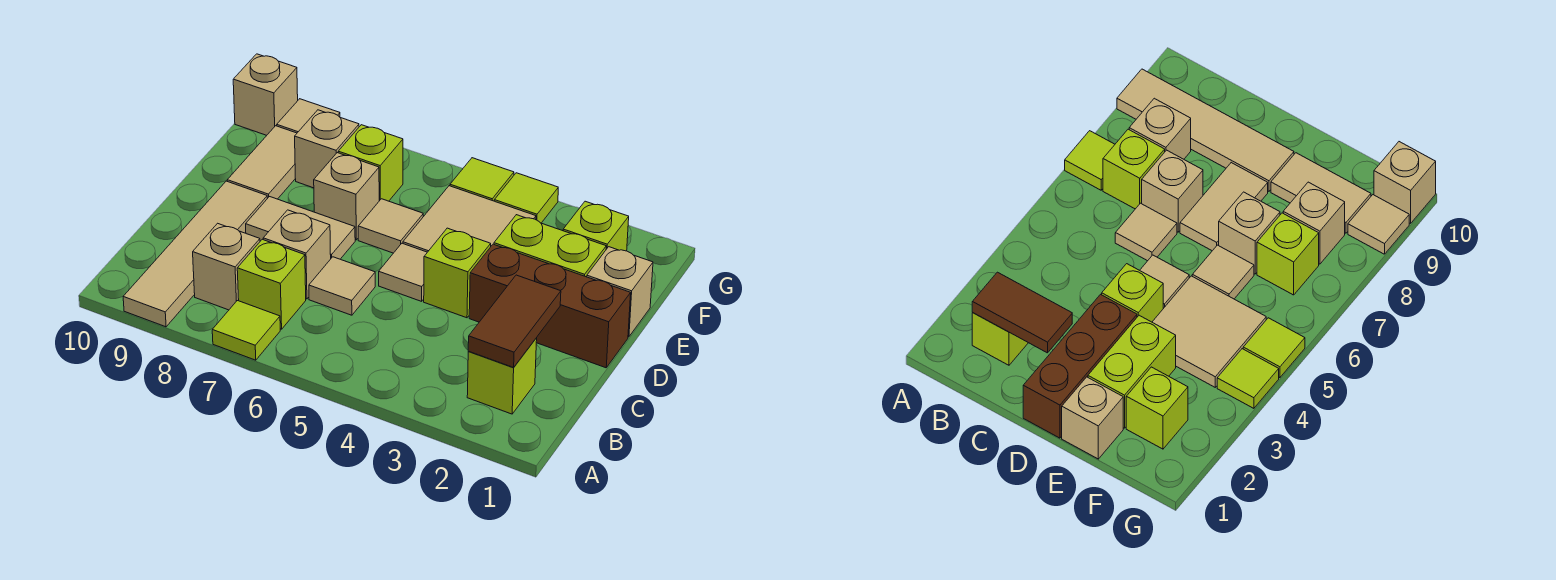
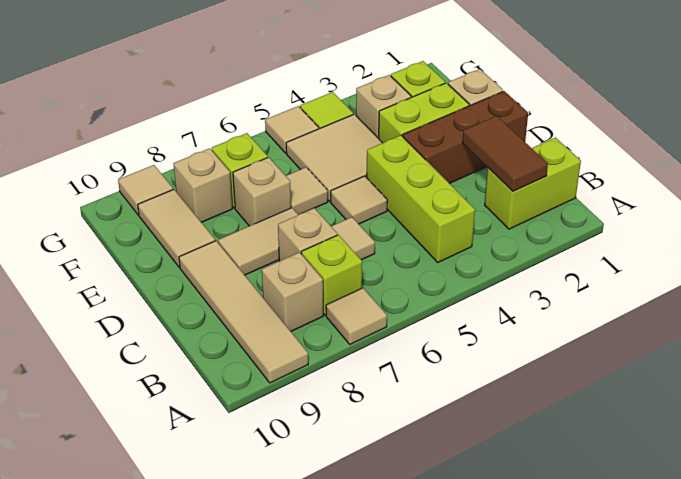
lime 1x1 tile [212,300,280,360] -> tan 1x1 tile [326,288,387,344]
lime 1x1 brick [467,338,537,414] -> lime 1x2 brick [485,138,581,229]
lime 1x1 brick [424,228,491,318] -> lime 1x3 brick [366,135,475,262]
lime 1x1 tile [450,158,514,201] -> tan 1x1 tile [265,106,319,153]
tan 1x1 brick [233,54,298,135] -> tan 1x1 brick moved to [356,75,411,139]

